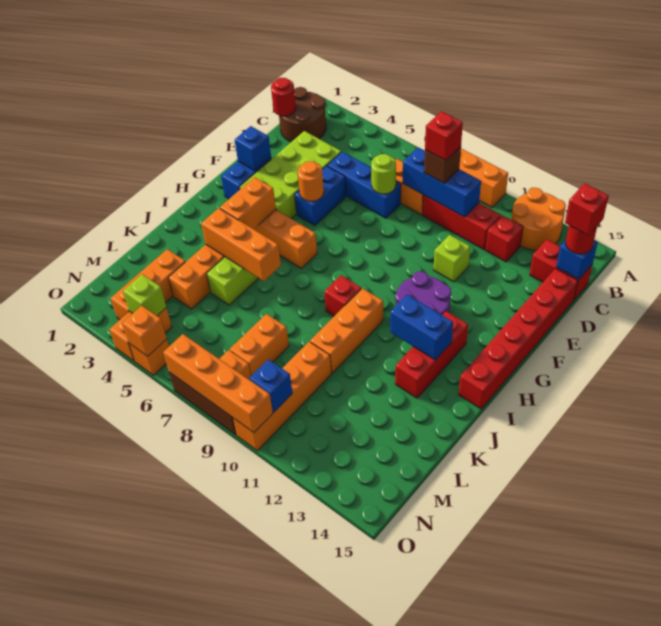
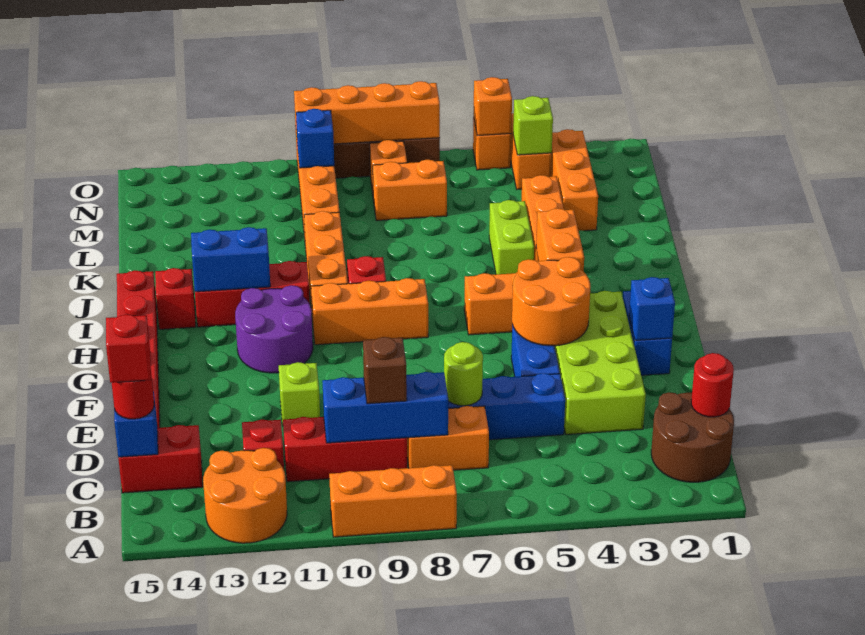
red 1x1 brick [425,111,463,161] -> red 1x1 brick moved to [155,268,196,329]
orange 1x1 round brick [298,161,324,201] -> orange 2x2 round brick [512,257,590,346]
red 1x3 brick [395,311,468,398] -> red 1x3 brick turned to [195,261,310,327]
orange 1x3 brick [201,208,281,281] -> orange 1x3 brick moved to [311,278,428,345]
orange 1x2 brick [230,314,289,376] -> orange 1x2 brick turned to [373,160,447,221]

